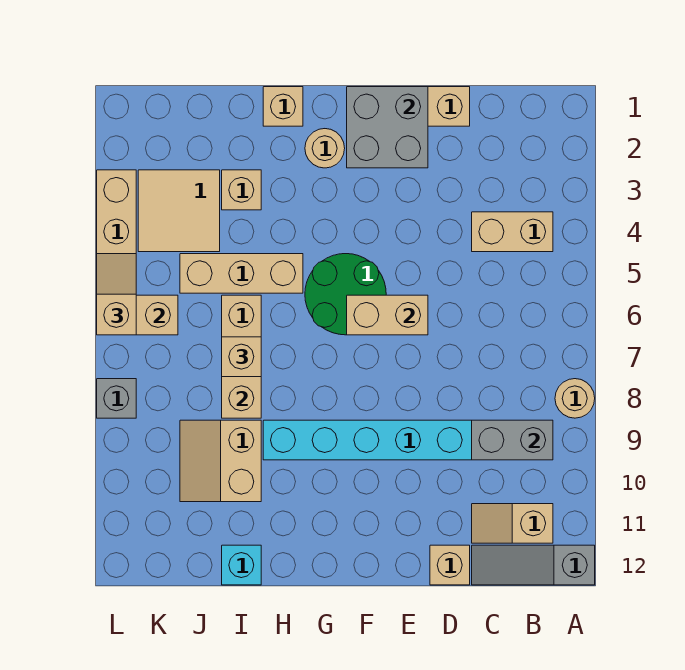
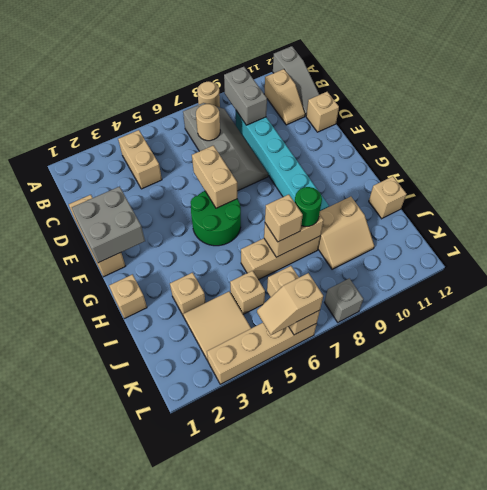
none -> grey 2x4 slope [183,103,268,191]
tan 1x1 round brick [305,129,345,168] -> tan 1x1 round brick moved to [196,104,220,141]
tan 1x3 brick [180,254,303,293] -> tan 1x1 brick [230,271,265,314]
none -> green 1x1 round brick [295,187,322,227]
cyan 1x1 brick [222,545,261,585] -> tan 1x1 brick [369,176,406,219]

